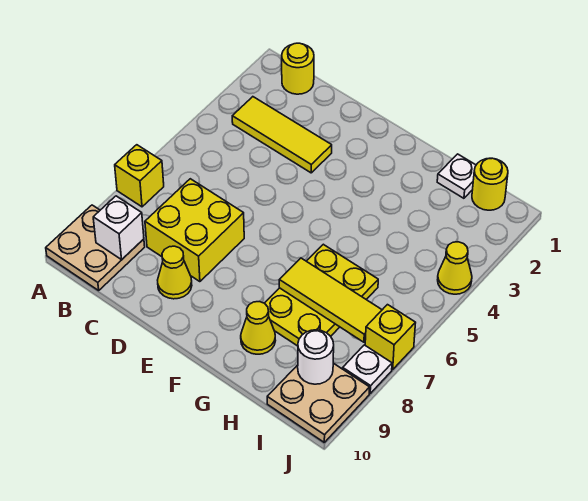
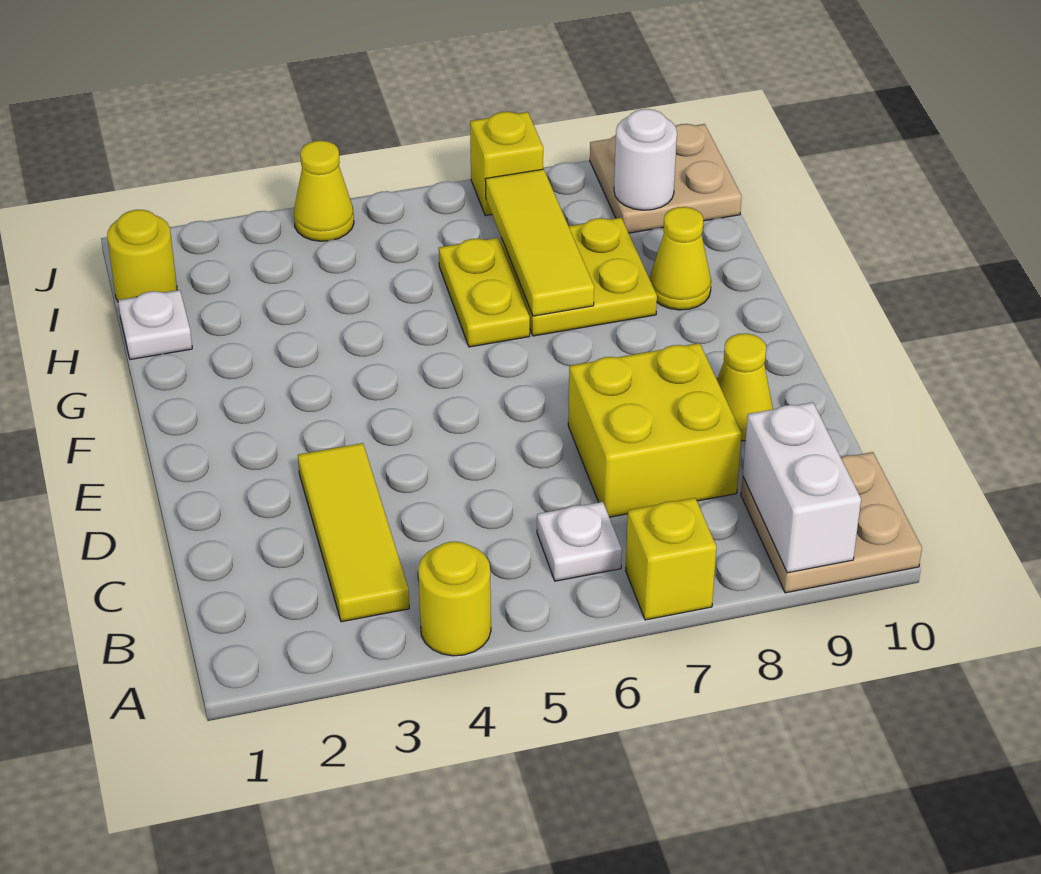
yellow 1x1 round brick [282,43,314,94] -> yellow 1x1 round brick moved to [418,542,491,656]
white 1x1 brick [93,196,144,260] -> white 1x2 brick [743,402,861,573]
white 1x1 plate [343,345,392,393] -> white 1x1 plate moved to [537,502,622,581]

